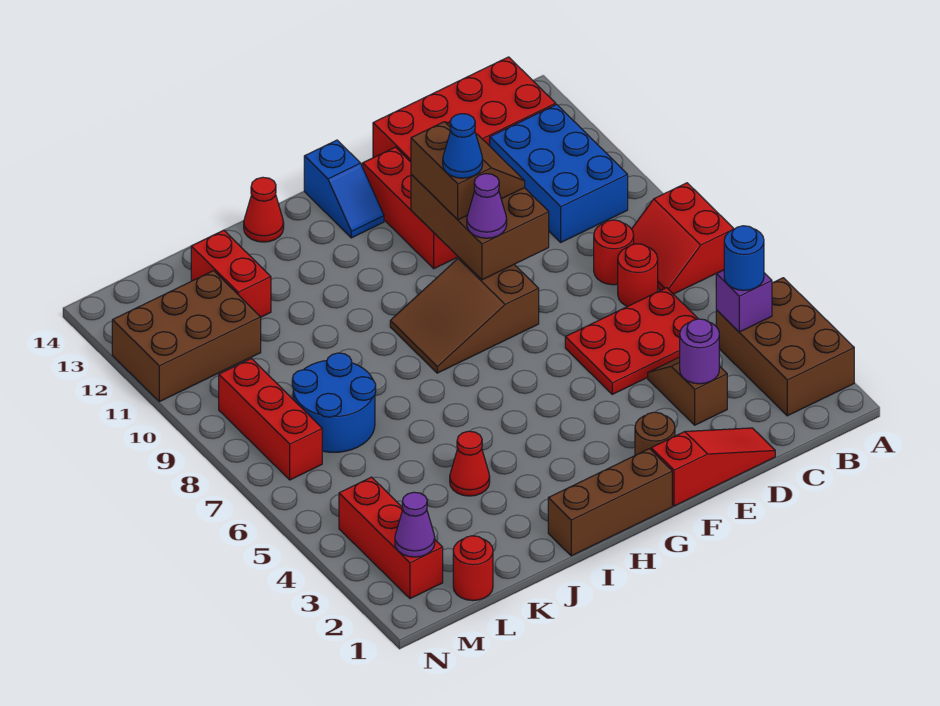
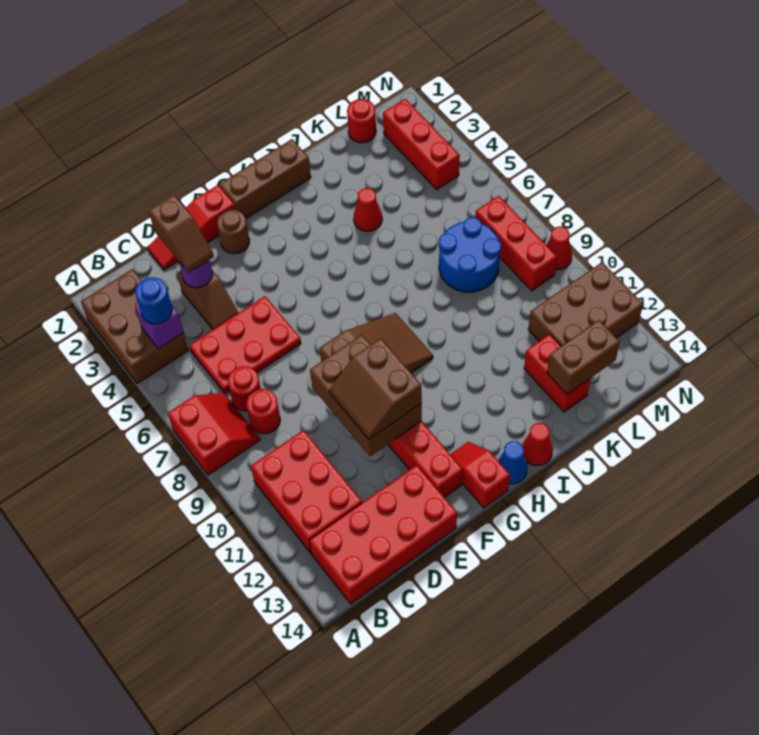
blue 2x3 brick [490,104,628,242] -> red 2x3 brick [251,430,362,553]
none -> brown 1x2 slope [149,195,214,273]
purple 1x1 cone [467,174,507,238] -> none
blue 1x1 cone [443,114,483,178] -> blue 1x1 cone moved to [498,441,528,484]
blue 1x2 slope [304,140,384,238] -> red 1x2 slope [450,442,510,508]
none -> brown 1x2 brick [547,320,620,394]
purple 1x1 cone [395,492,435,557] -> none
none -> red 1x1 cone [547,226,572,270]

